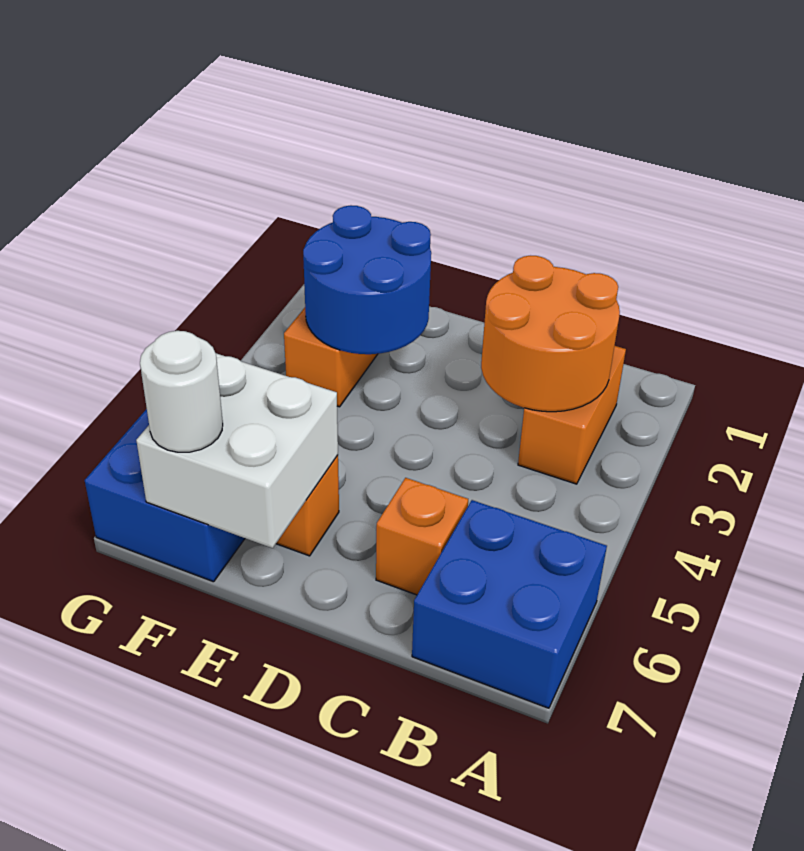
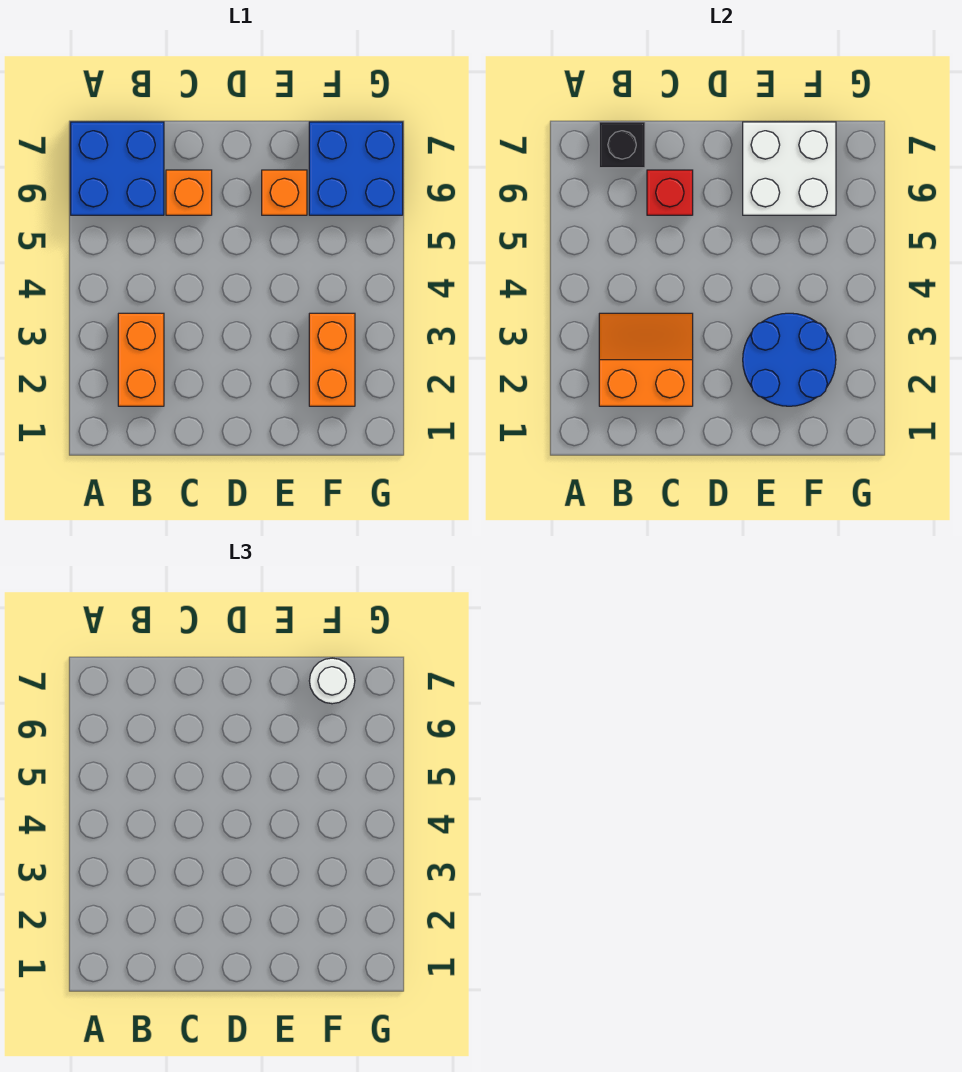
orange 2x2 round brick [481,256,620,412] -> orange 2x2 slope [599,313,693,406]
none -> black 1x1 brick [599,122,645,168]
none -> red 1x1 brick [647,170,693,215]

